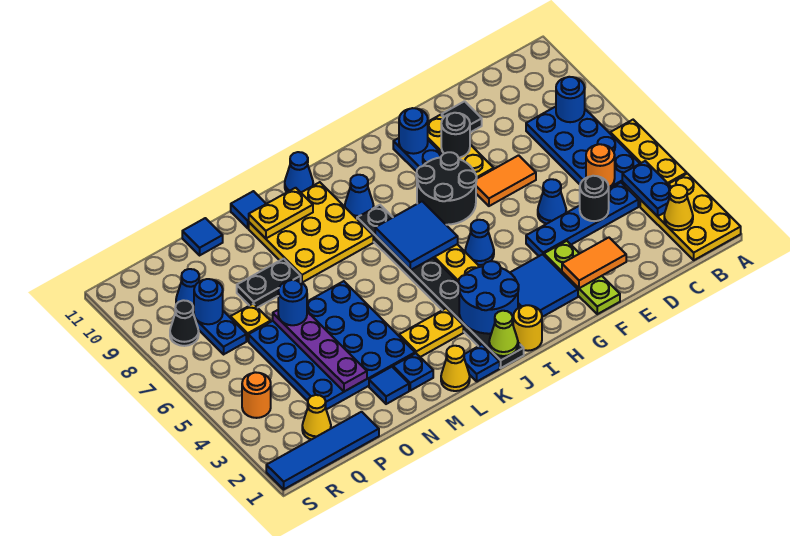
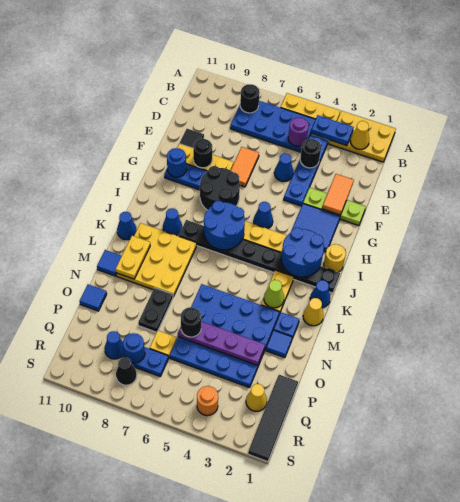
blue 1x1 round brick [556,77,585,122] -> black 1x1 round brick [240,84,260,113]
orange 1x1 round brick [586,144,615,187] -> purple 1x1 round brick [288,117,309,146]
blue 2x2 tile [375,201,458,270] -> blue 2x2 round brick [204,201,245,250]
lime 1x1 cone [489,311,518,356] -> lime 1x1 cone moved to [264,280,284,308]
blue 1x1 plate [464,344,500,381] -> blue 1x1 cone [310,280,330,308]
blue 1x1 round brick [278,280,307,325] -> black 1x1 round brick [181,307,201,337]
blue 1x4 tile [266,412,379,489] -> black 1x4 tile [248,375,298,462]

